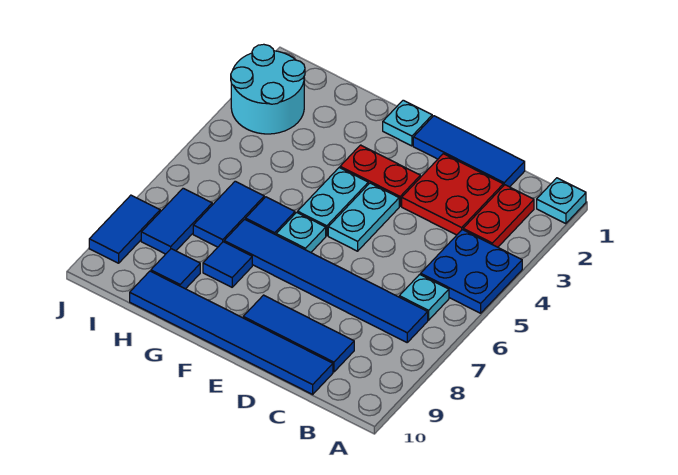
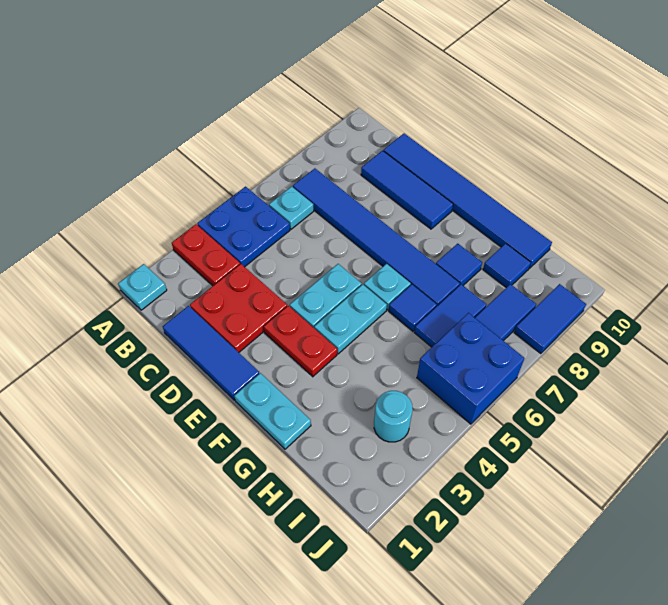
red 1x2 plate [463,185,534,247] -> red 1x2 plate turned to [172,224,240,286]
cyan 1x1 plate [383,100,432,146] -> cyan 1x2 plate [234,373,311,449]
cyan 2x2 round brick [231,44,305,134] -> cyan 1x1 round brick [374,391,413,442]
none -> blue 2x2 brick [417,313,525,424]

